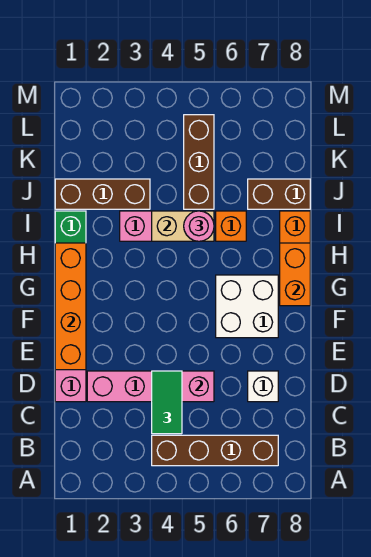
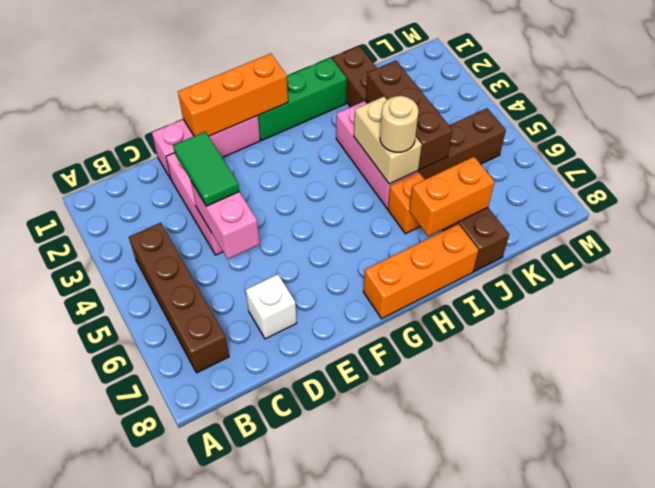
green 1x2 tile [152,371,182,434] -> green 1x2 tile turned to [173,132,239,206]
orange 1x4 brick [55,243,86,370] -> orange 1x3 brick [178,54,288,136]
white 2x2 brick [216,275,278,338] -> none
orange 1x2 brick [280,243,310,306] -> orange 1x2 brick moved to [409,157,495,236]
pink 1x1 round brick [184,211,214,241] -> tan 1x1 round brick [380,96,418,152]
none -> brown 1x3 brick [366,60,453,170]

